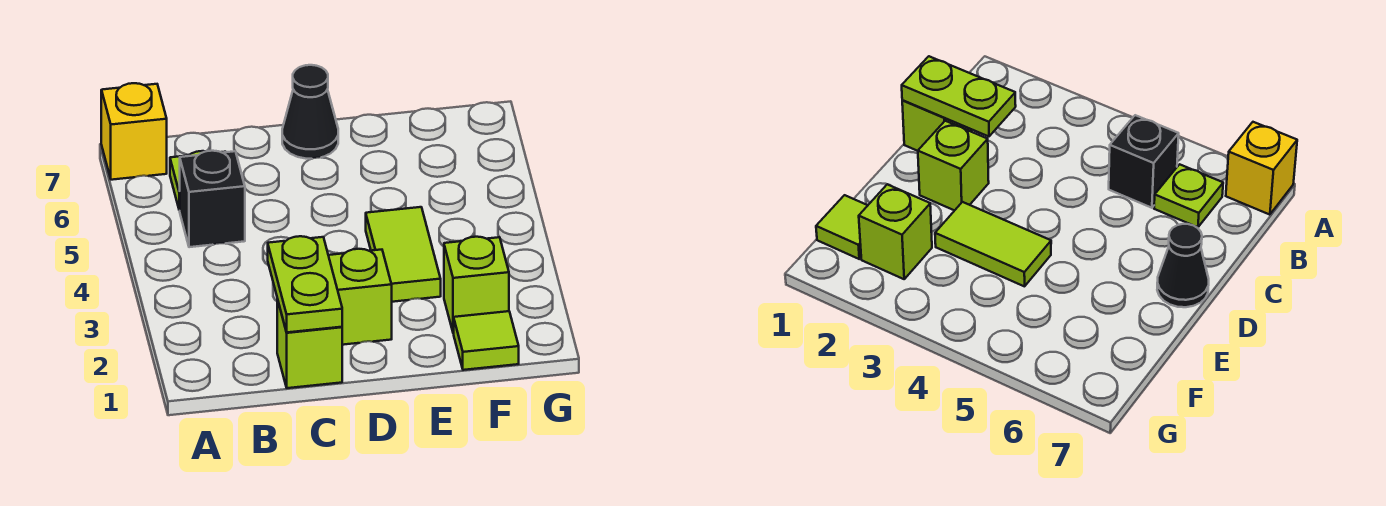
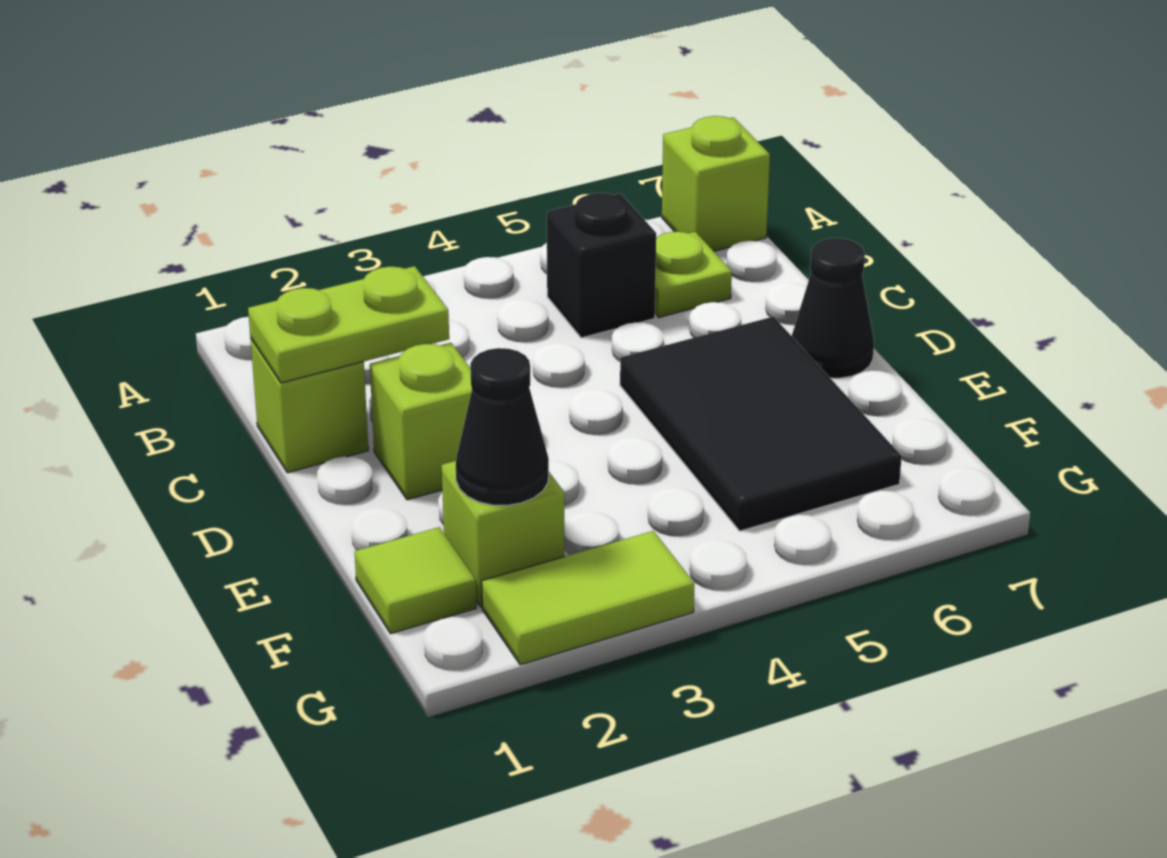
yellow 1x1 brick [101,83,167,180] -> lime 1x1 brick [662,116,770,251]
none -> black 2x3 tile [620,317,902,531]
lime 1x2 tile [366,207,441,302] -> lime 1x2 tile moved to [482,531,694,665]
none -> black 1x1 cone [456,348,549,506]

